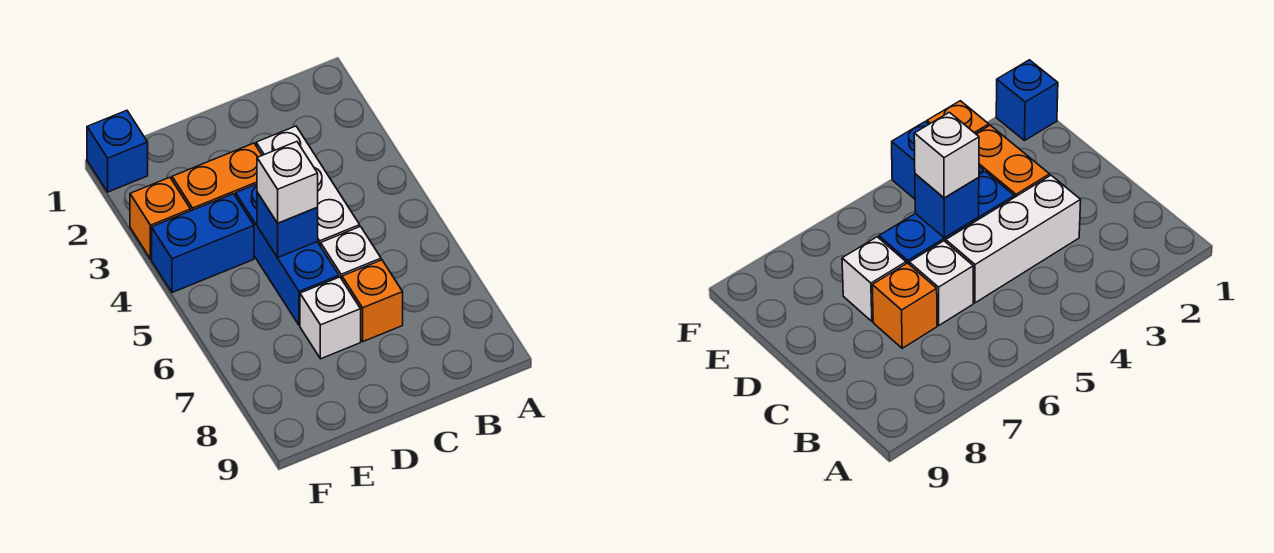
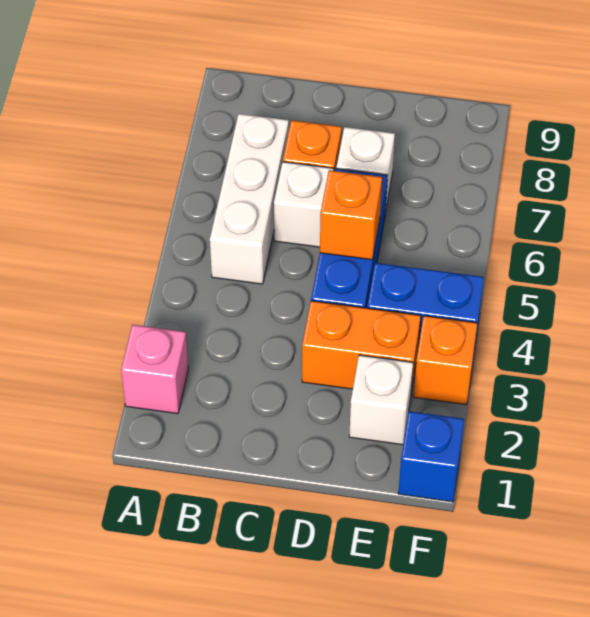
none -> pink 1x1 brick [121,325,188,414]
white 1x3 brick [256,126,360,246] -> white 1x3 brick moved to [210,114,289,284]
blue 1x1 brick [257,192,318,257] -> orange 1x1 brick [320,170,382,260]
white 1x1 brick [257,142,318,223] -> white 1x1 brick moved to [349,355,413,445]

